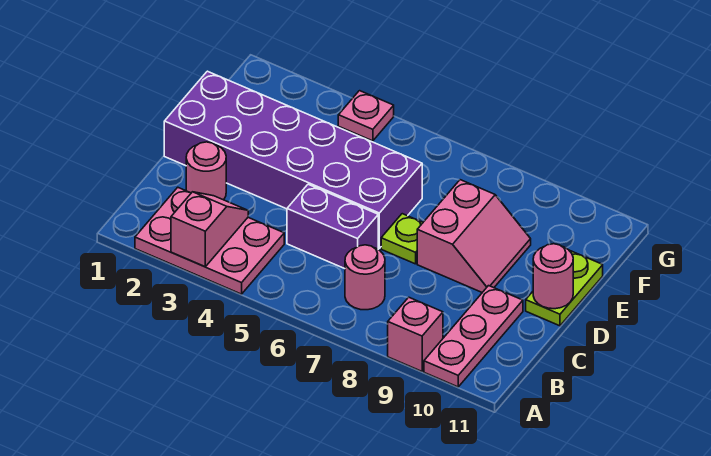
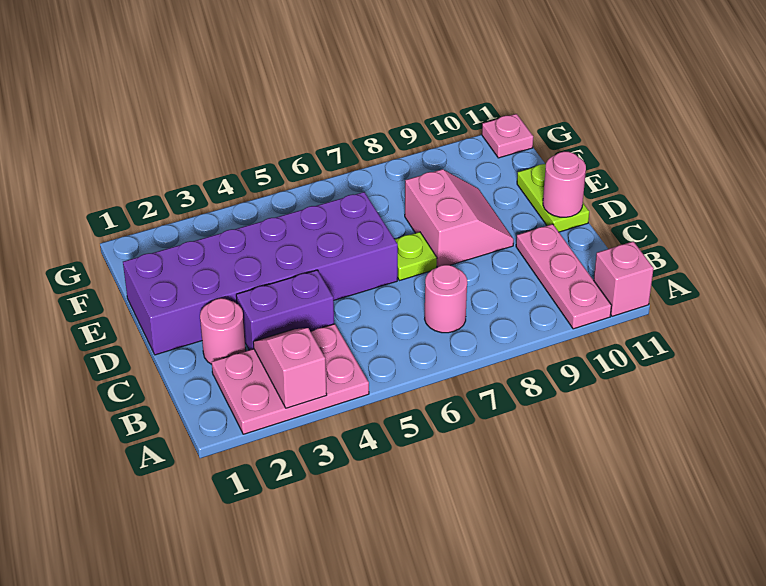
pink 1x1 brick [388,297,443,371] -> pink 1x1 brick moved to [594,241,654,316]
purple 1x2 brick [287,184,378,269] -> purple 1x2 brick moved to [236,270,334,350]
pink 1x1 plate [338,91,394,141] -> pink 1x1 plate moved to [482,114,533,158]

